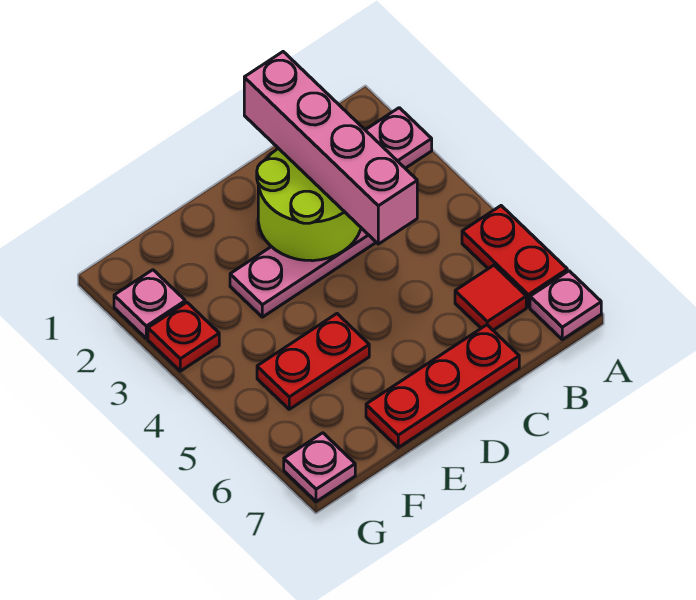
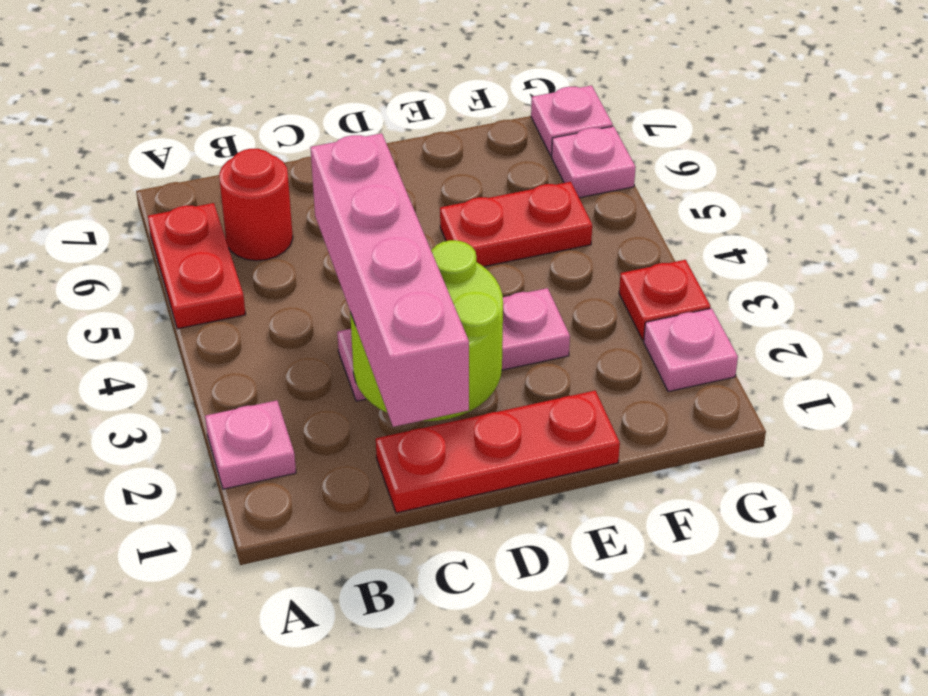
pink 1x1 plate [530,271,601,340] -> pink 1x1 plate moved to [552,126,636,198]
red 1x1 tile [455,265,526,330] -> red 1x1 round brick [219,149,293,261]
red 1x3 plate [366,325,519,448] -> red 1x3 plate moved to [376,391,620,513]

